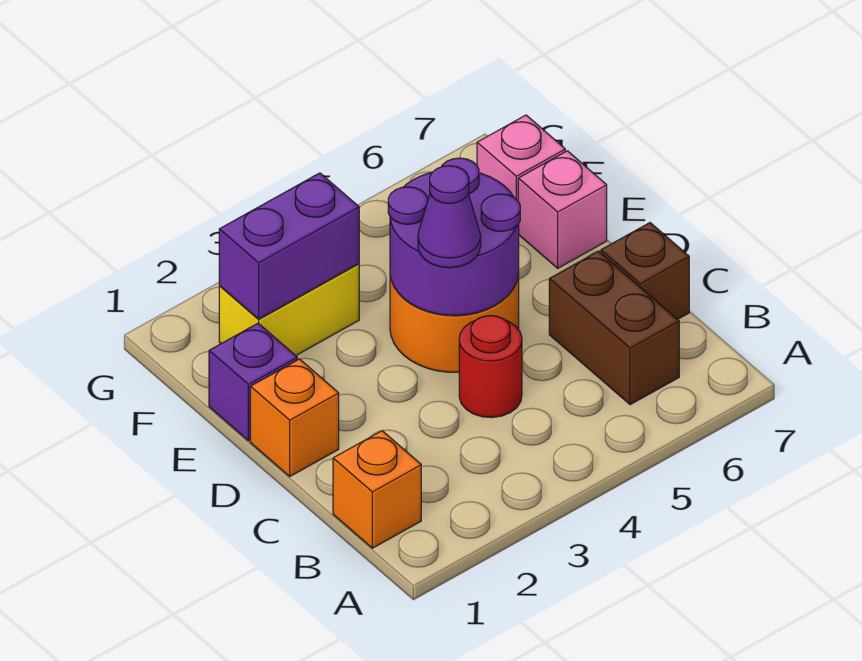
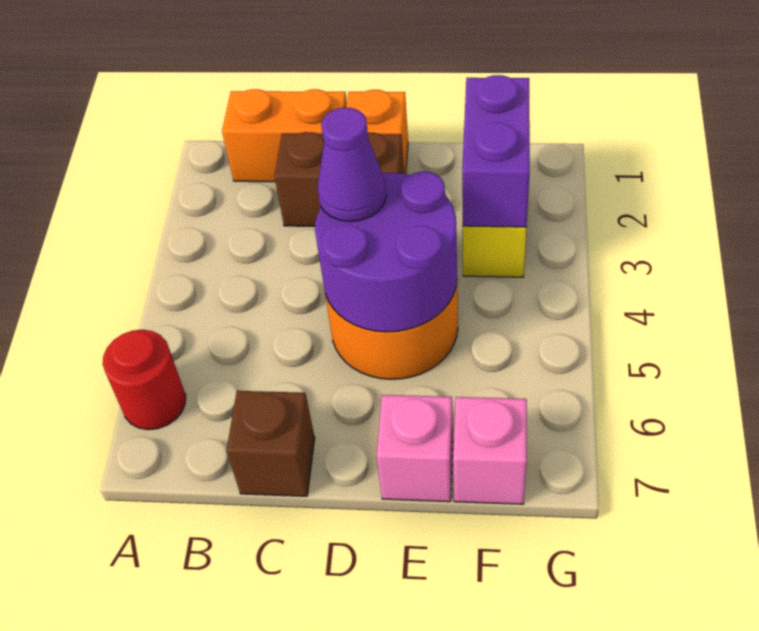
orange 1x1 brick [333,431,421,548] -> orange 1x2 brick [222,89,347,182]
brown 1x2 brick [549,251,679,405] -> brown 1x2 brick moved to [274,132,404,226]
red 1x1 round brick [459,316,522,418] -> red 1x1 round brick moved to [103,330,186,430]
purple 1x1 brick [209,323,297,441] -> none

